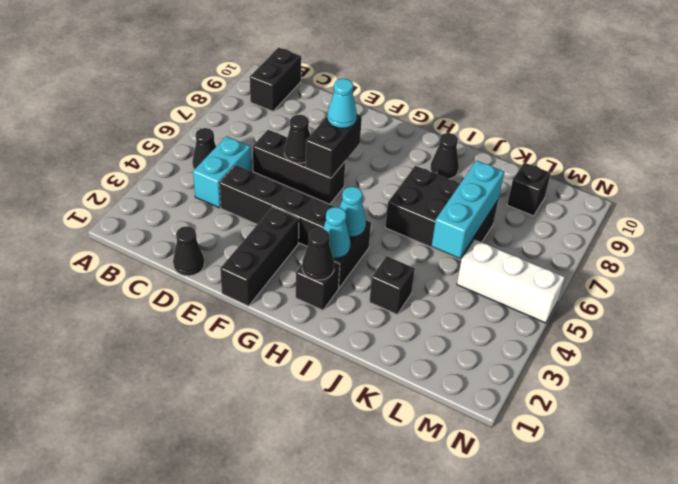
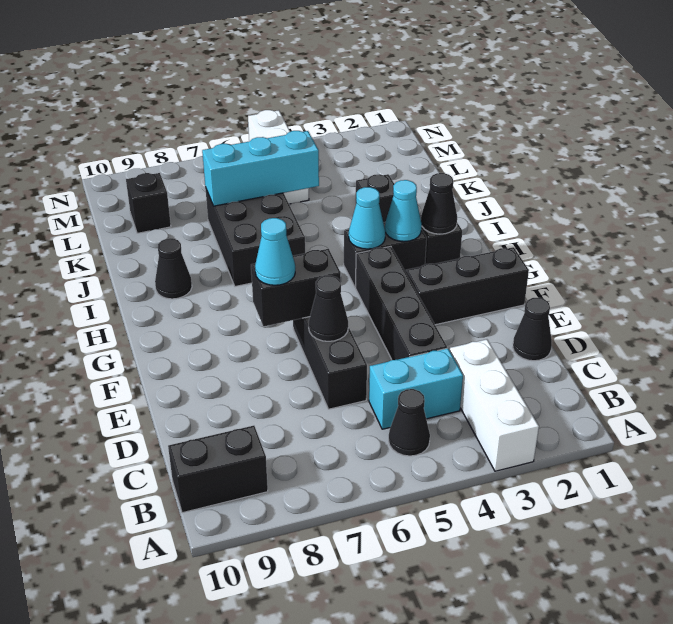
none -> white 1x3 brick [450,339,539,471]

